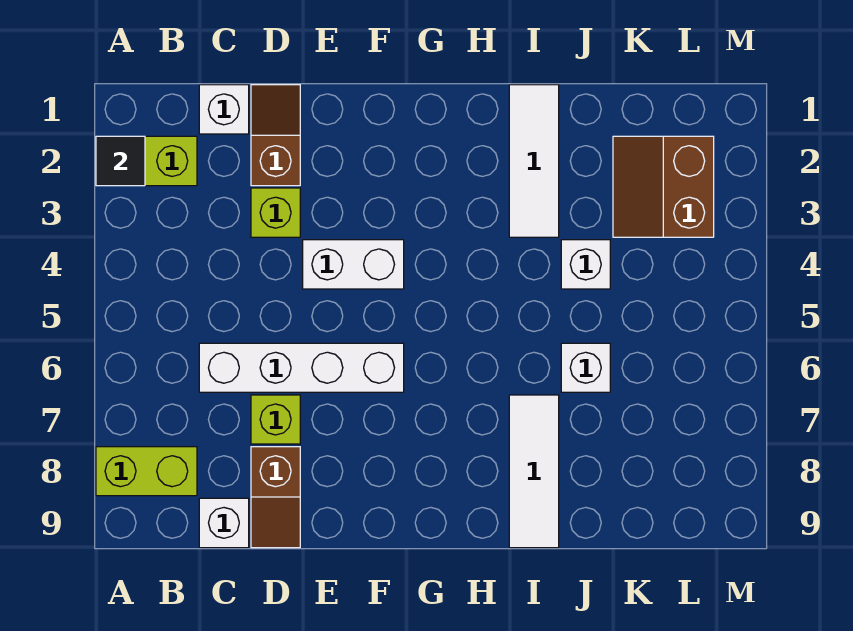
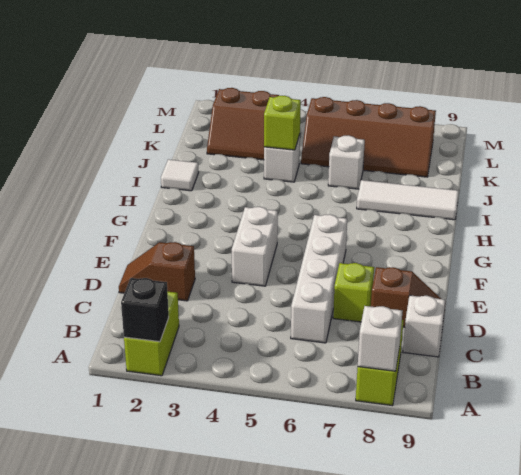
black 1x1 tile [96,136,145,186] -> black 1x1 brick [121,278,169,342]
white 1x1 brick [199,85,249,134] -> white 1x1 brick moved to [358,306,403,371]
lime 1x1 brick [251,188,300,237] -> lime 1x1 brick moved to [264,96,301,150]
white 1x3 tile [509,85,559,237] -> white 1x1 tile [161,159,199,191]
none -> brown 2x4 slope [301,97,436,177]

